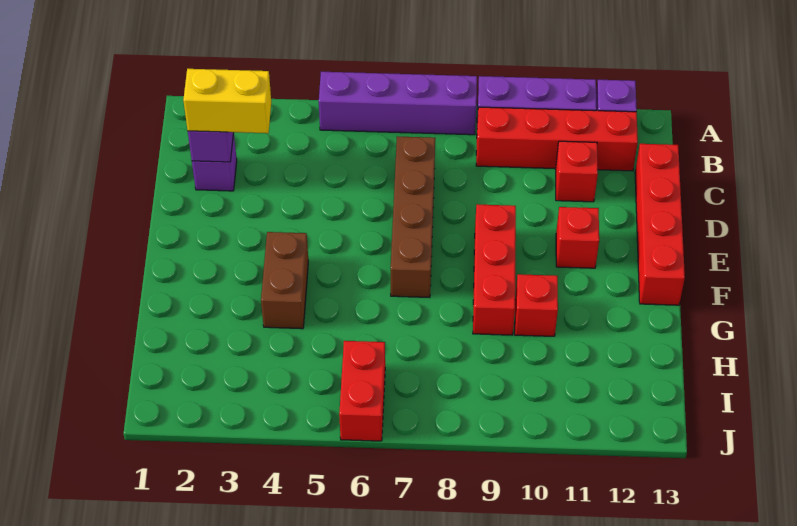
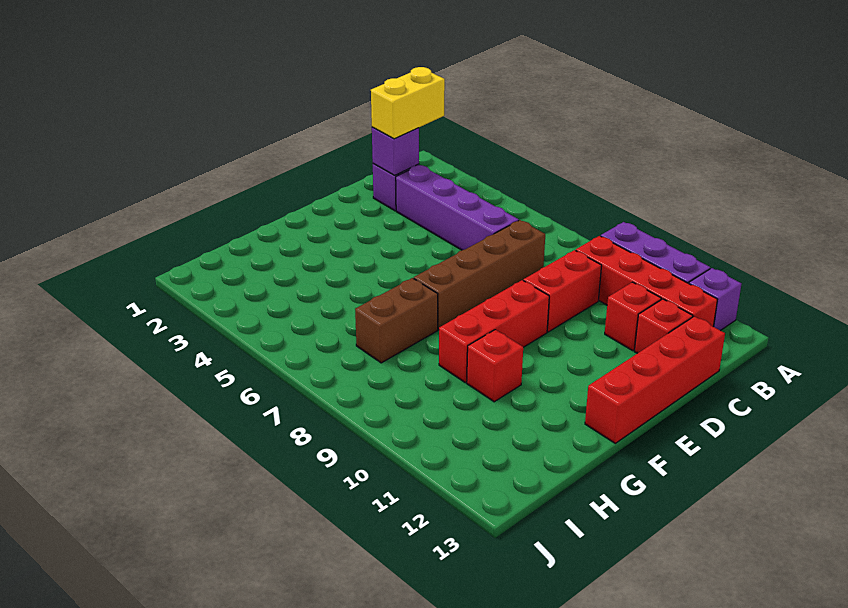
purple 1x4 brick [319,72,477,135] -> purple 1x4 brick moved to [396,165,519,250]
yellow 1x2 brick [183,69,271,133] -> yellow 1x2 brick turned to [371,67,445,139]
red 1x1 brick [556,207,599,268] -> red 1x1 brick moved to [634,299,693,353]
brown 1x2 brick [261,232,308,329] -> brown 1x2 brick moved to [355,278,438,363]
red 1x2 brick [339,341,385,441] -> red 1x2 brick moved to [523,250,602,332]

